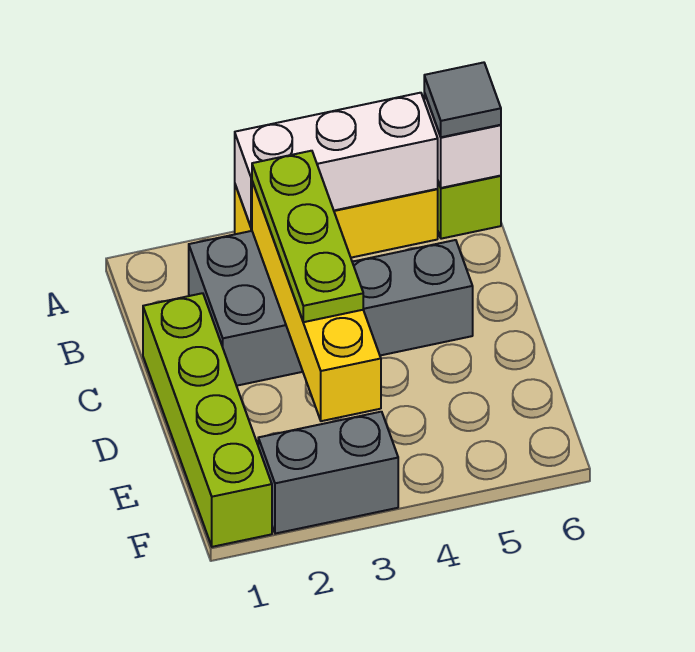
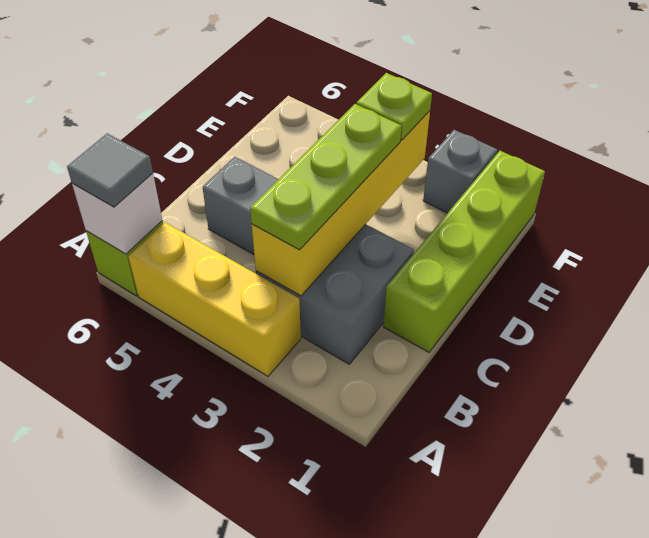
white 1x3 brick [235,93,438,228] -> none
none -> lime 1x1 plate [356,73,432,140]
grey 1x2 brick [258,412,398,534] -> grey 1x1 brick [423,130,497,213]

